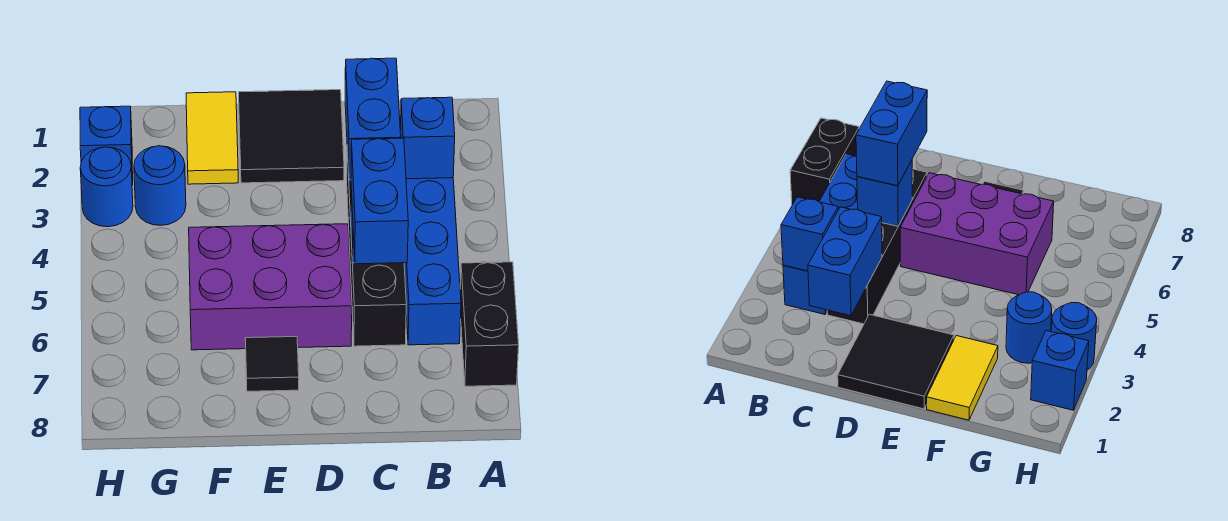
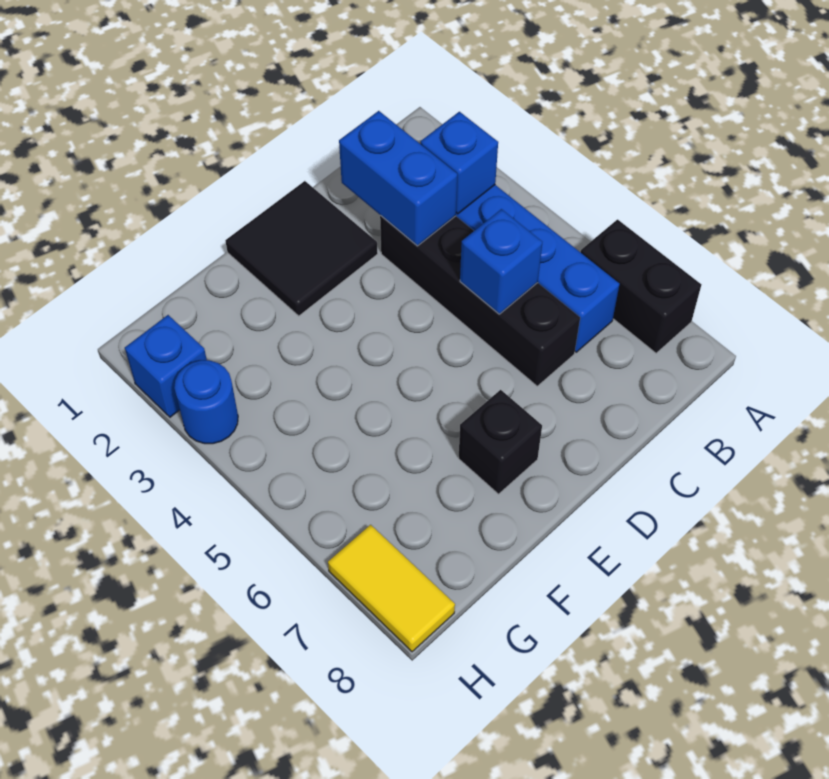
blue 1x2 brick [351,138,408,264] -> none
purple 2x3 brick [189,224,352,350] -> none
black 1x1 tile [245,336,299,391] -> black 1x1 brick [458,390,542,494]
yellow 1x2 tile [186,92,238,184] -> yellow 1x2 tile moved to [328,525,455,652]
blue 1x1 round brick [134,146,186,225] -> none

